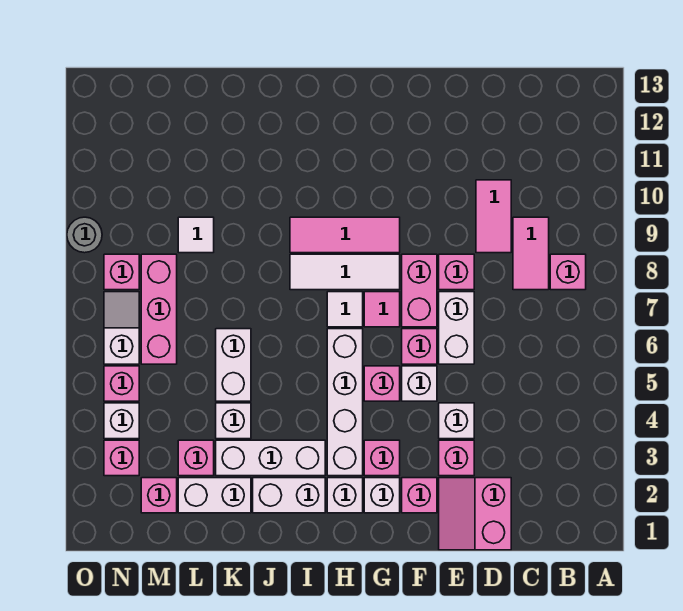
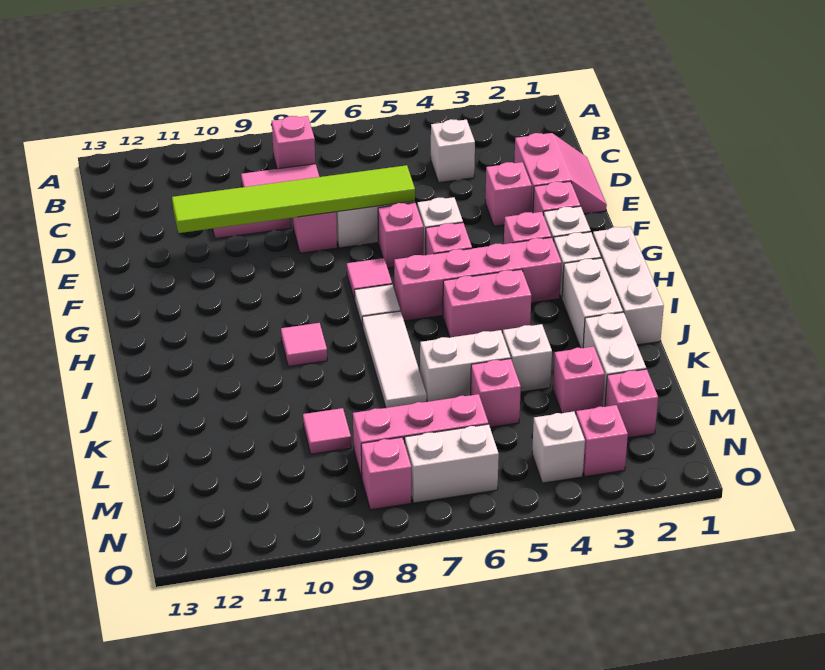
pink 2x2 slope [439,478,511,550] -> pink 2x2 slope turned to [514,133,607,214]
white 1x1 brick [439,403,474,439] -> white 1x1 brick moved to [431,119,475,183]
none -> lime 1x6 tile [172,165,415,233]
pink 1x2 brick [402,254,437,327] -> pink 1x2 brick moved to [443,269,532,337]
white 1x3 tile [290,254,400,290] -> white 1x3 tile moved to [362,311,427,408]
pink 1x3 tile [290,217,400,253] -> pink 1x1 tile [281,323,327,367]
white 1x4 brick [327,329,363,476] -> pink 1x4 brick [394,237,562,321]
white 1x3 brick [216,440,325,476] -> white 1x3 brick moved to [593,227,664,345]
white 1x1 tile [178,217,214,253] -> pink 1x1 tile [303,408,351,454]
pink 1x1 brick [104,366,139,401] -> pink 1x1 brick moved to [471,359,521,427]
white 1x2 slope [104,292,139,364] -> white 1x2 brick [405,424,499,503]
grey 1x1 round brick [67,217,102,253] -> none

